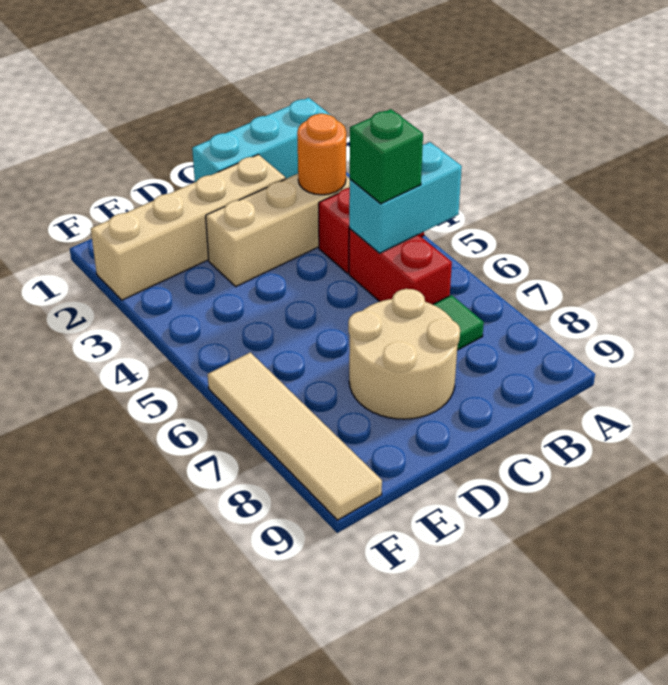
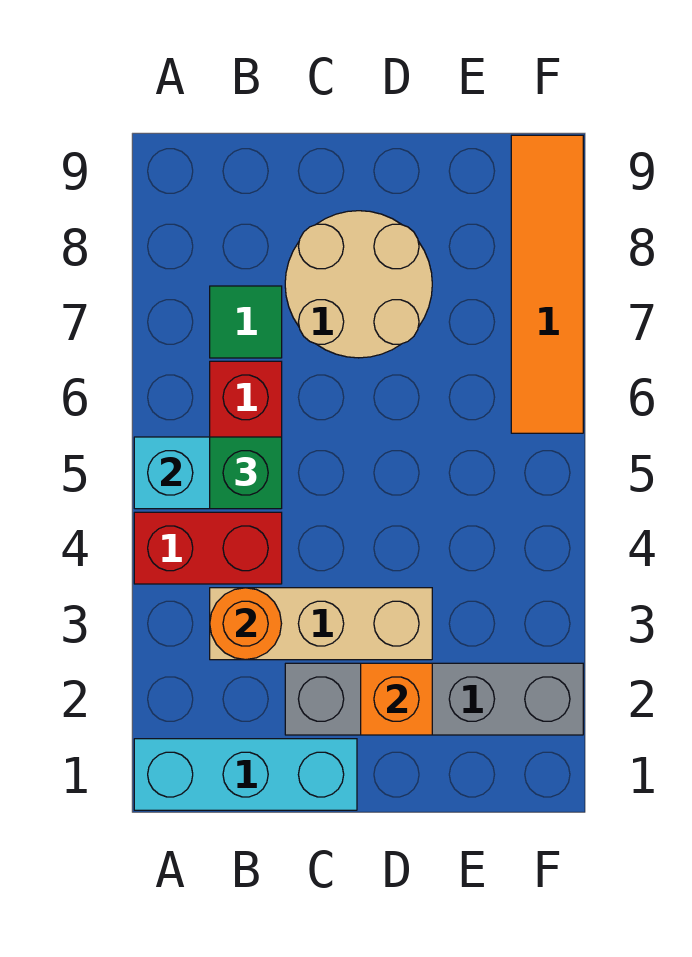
tan 1x4 brick [91,154,286,300] -> grey 1x4 brick [285,663,583,735]
none -> orange 1x1 brick [361,663,432,735]
tan 1x4 tile [208,352,382,520] -> orange 1x4 tile [511,135,583,433]

